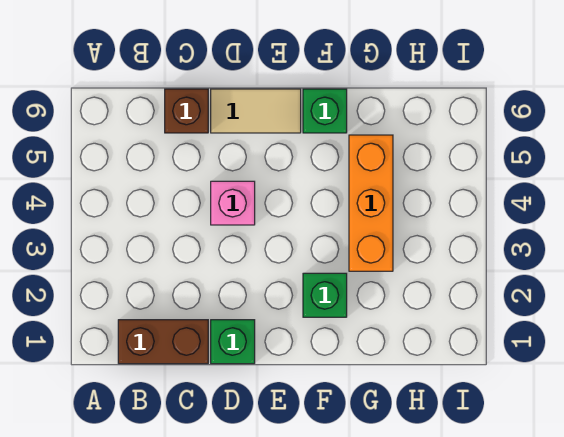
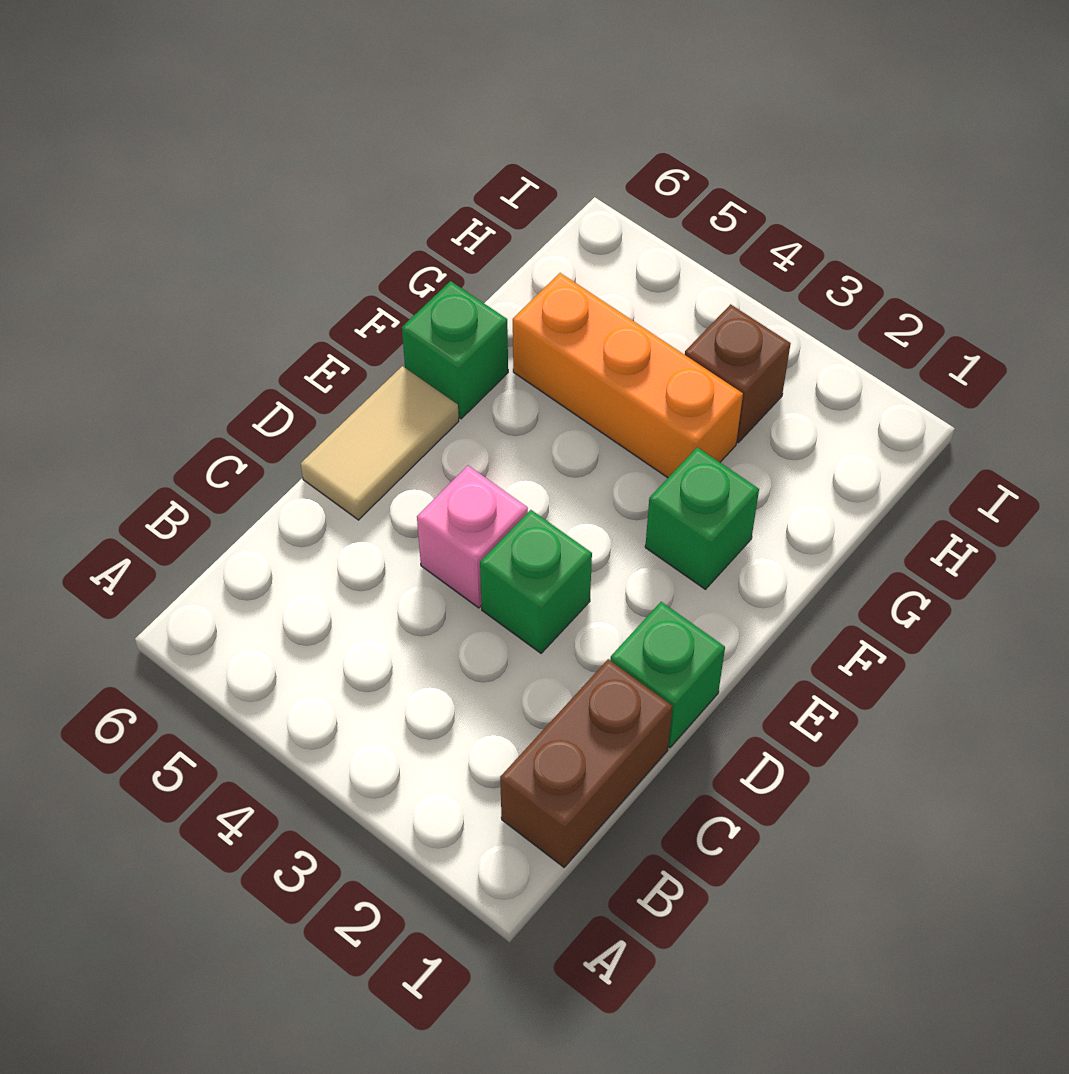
brown 1x1 brick [165,89,208,133] -> brown 1x1 brick moved to [685,304,791,443]
none -> green 1x1 brick [480,510,592,653]

